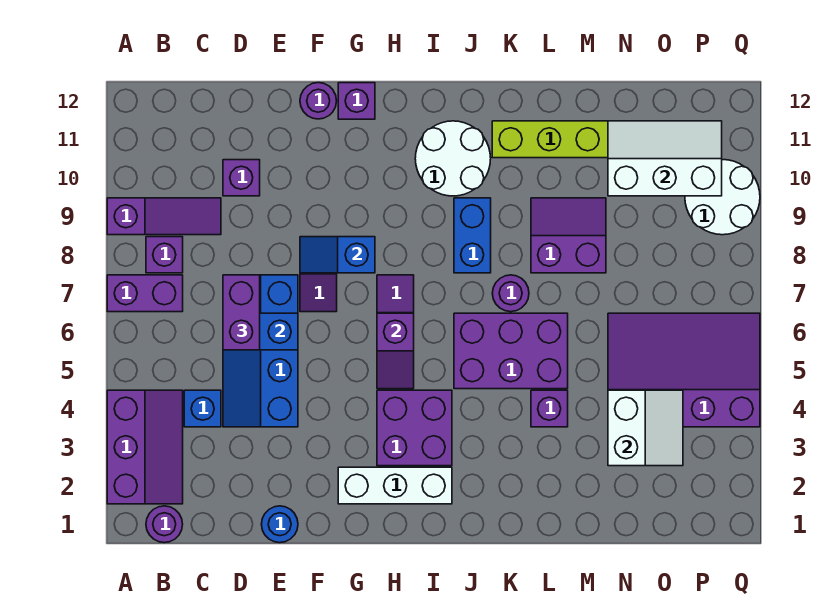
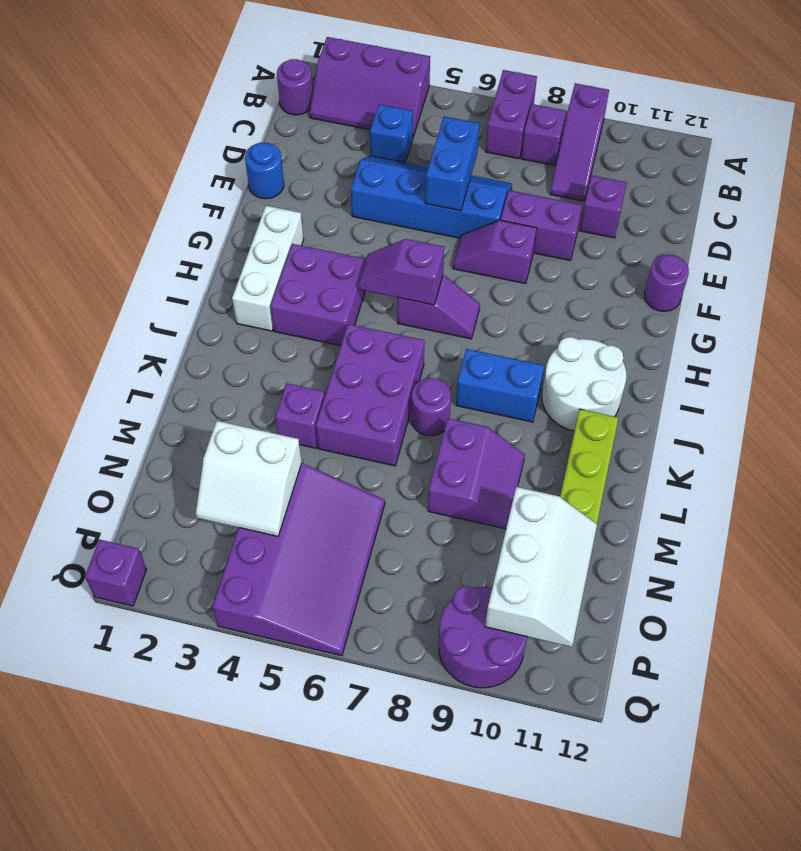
purple 1x2 brick [223,275,260,350] -> purple 1x2 brick moved to [501,190,582,261]
blue 1x2 slope [300,237,375,273] -> none
purple 1x1 brick [338,83,375,119] -> purple 1x1 brick moved to [85,539,147,606]
white 2x2 round brick [685,160,760,235] -> purple 2x2 round brick [439,586,527,688]

